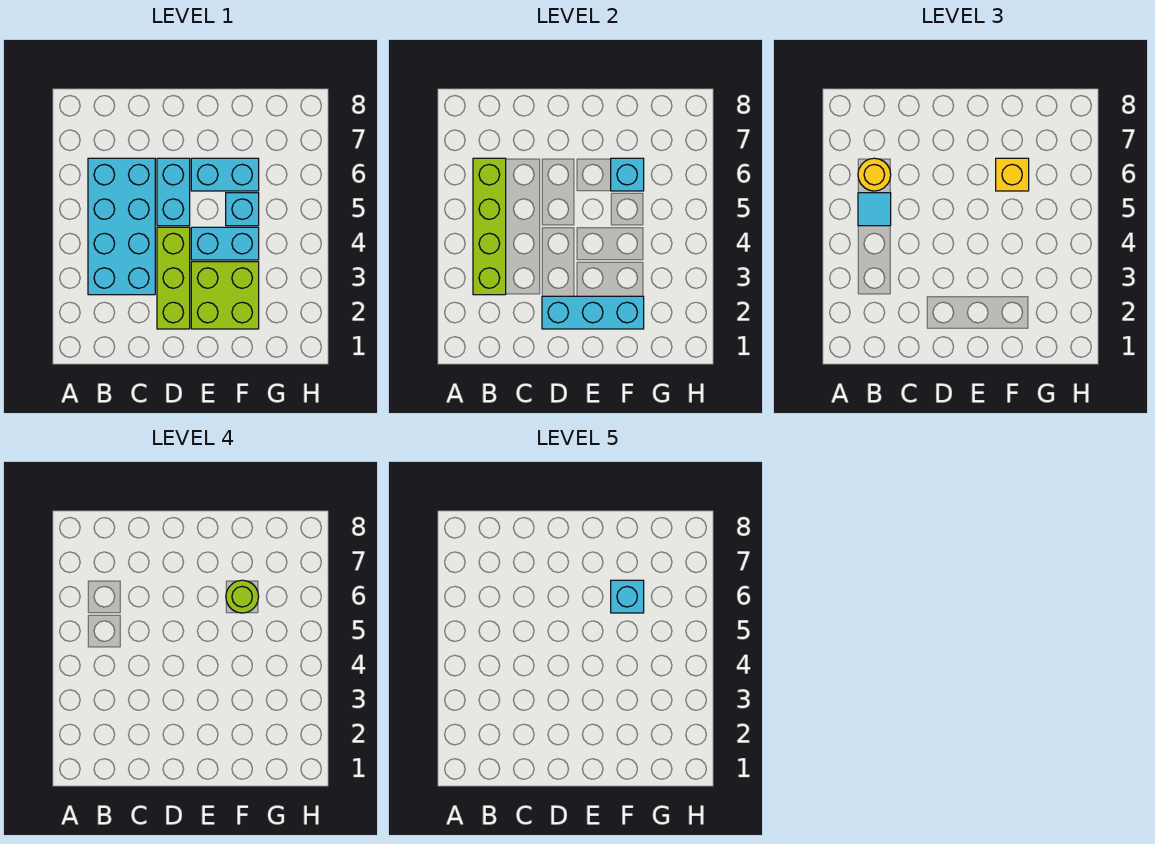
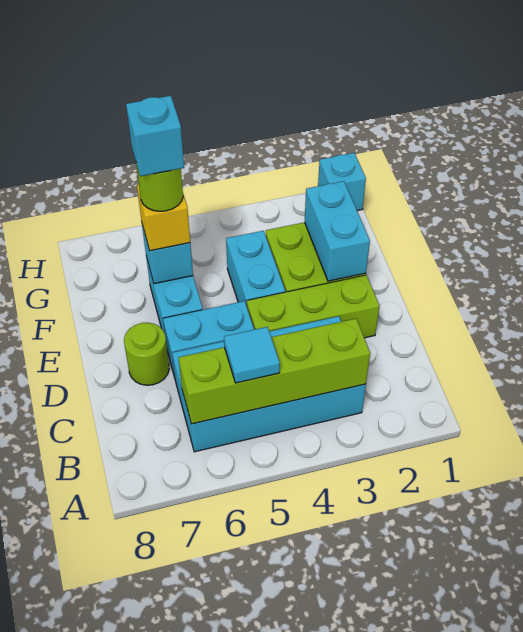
yellow 1x1 round brick [858,158,891,191] -> none
cyan 1x3 brick [542,296,644,329] -> cyan 1x2 brick [305,181,370,281]
none -> lime 1x1 round brick [124,323,169,385]
cyan 1x1 brick [226,193,259,226] -> cyan 1x1 brick moved to [318,153,366,211]

